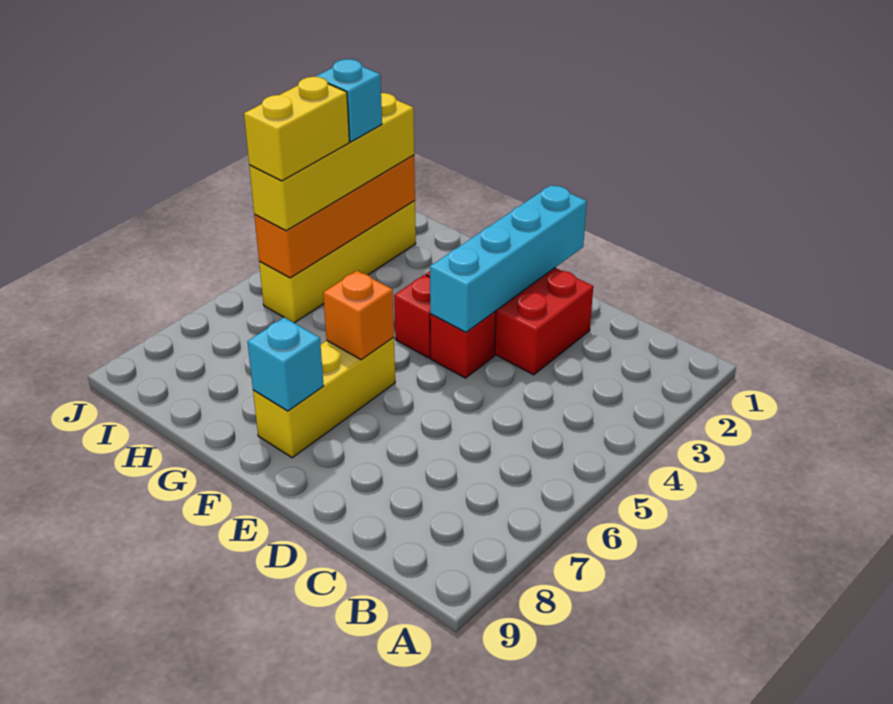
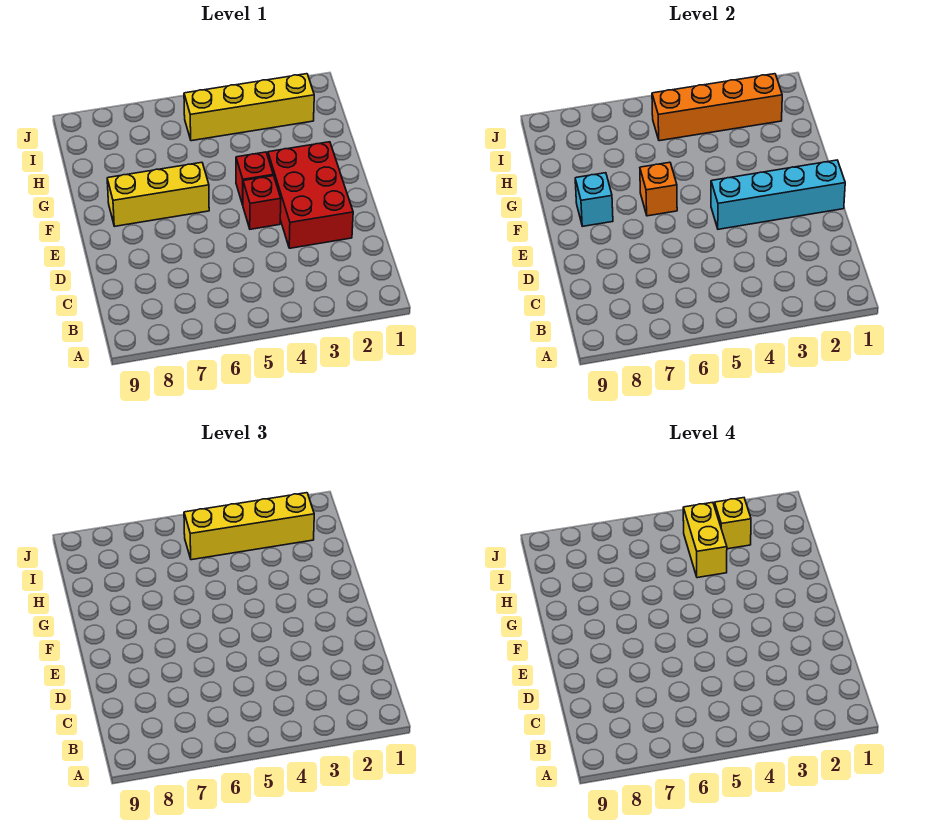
cyan 1x1 brick [315,59,382,142] -> yellow 1x1 brick [715,498,751,549]
yellow 1x2 brick [244,77,349,181] -> yellow 1x2 brick turned to [683,502,727,578]

